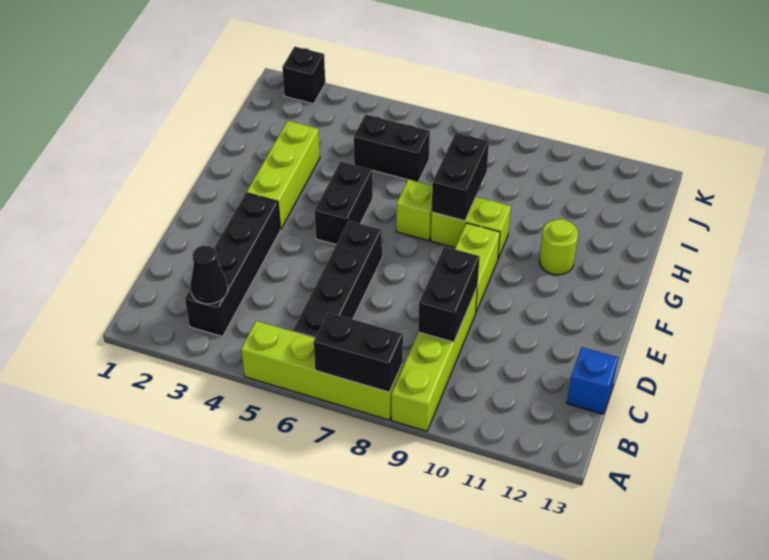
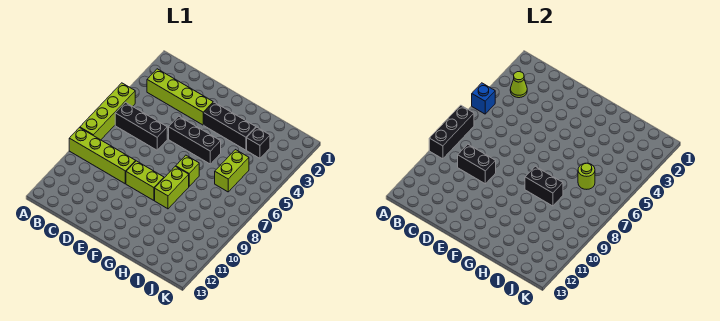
black 1x2 brick [314,312,403,392] -> black 1x3 brick [429,105,474,159]
black 1x4 brick [185,193,280,337] -> lime 1x4 brick [147,69,213,125]
black 1x1 cone [190,245,228,304] -> lime 1x1 cone [510,72,527,98]
black 1x4 brick [293,221,382,338] -> black 1x3 brick [115,102,167,150]
blue 1x1 brick [567,347,618,414] -> blue 1x1 brick moved to [472,83,495,114]
lime 1x3 brick [247,121,320,229] -> black 1x3 brick [204,102,256,150]
black 1x2 brick [315,162,373,244] -> black 1x3 brick [169,116,221,164]
lime 1x1 round brick [539,219,578,275] -> lime 1x1 round brick moved to [578,163,595,189]
black 1x2 brick [354,114,430,182] -> lime 1x2 brick [215,150,249,192]
black 1x1 brick [282,47,325,104] -> black 1x1 brick moved to [247,127,270,158]

